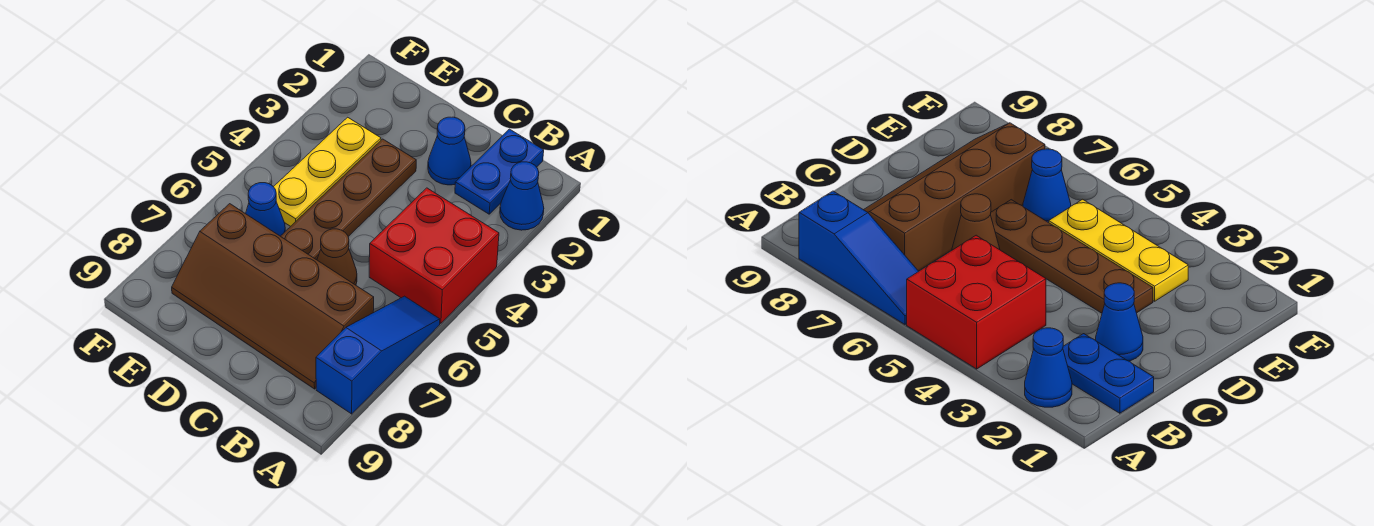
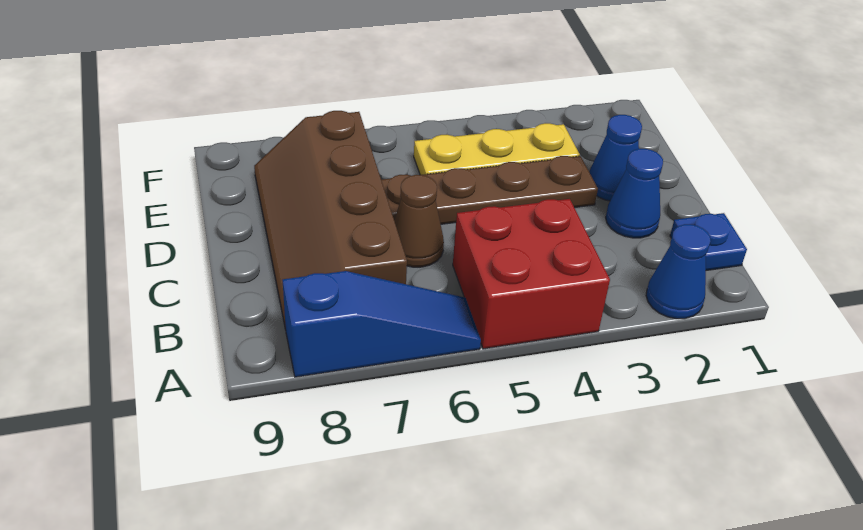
blue 1x2 plate [455,129,544,214] -> blue 1x1 plate [670,213,747,270]
blue 1x1 cone [246,183,285,236] -> blue 1x1 cone moved to [589,115,642,201]

